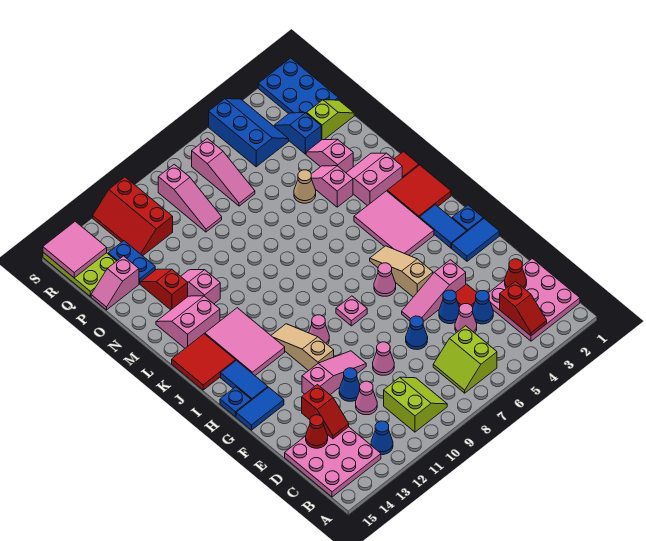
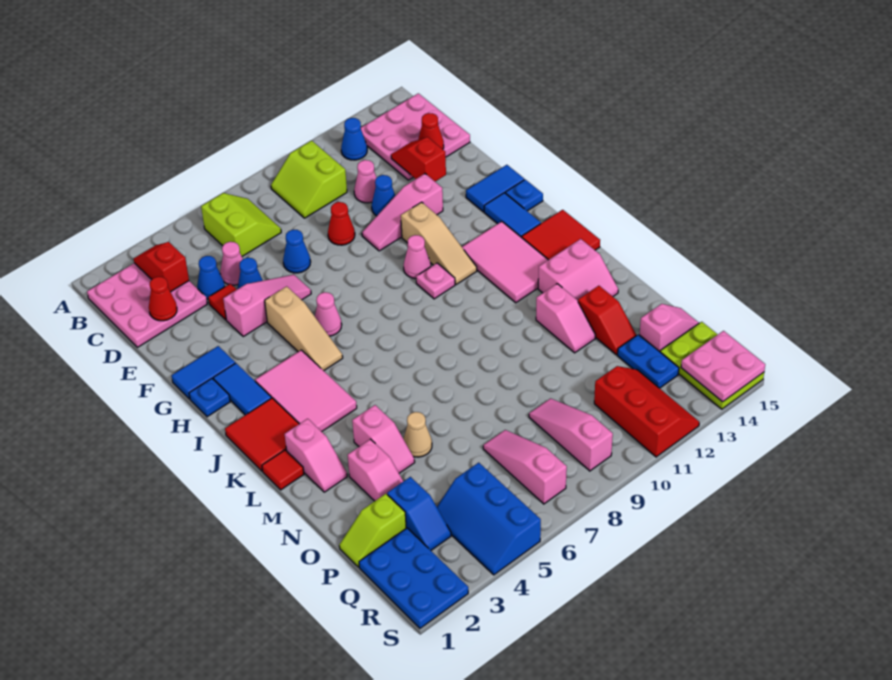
pink 1x1 cone [373,342,394,375] -> red 1x1 cone [328,202,355,245]
pink 1x1 plate [336,296,367,326] -> pink 1x1 plate moved to [416,263,455,299]
pink 2x2 slope [346,153,402,206] -> pink 1x2 slope [285,419,347,492]
pink 2x2 tile [43,221,107,278] -> pink 2x2 plate [681,331,765,402]

